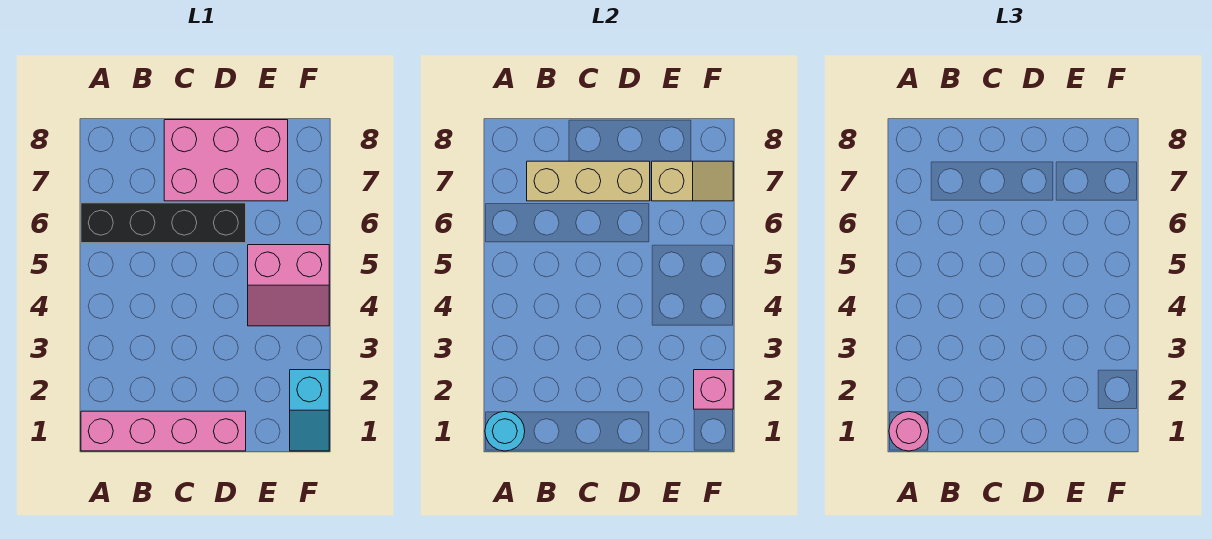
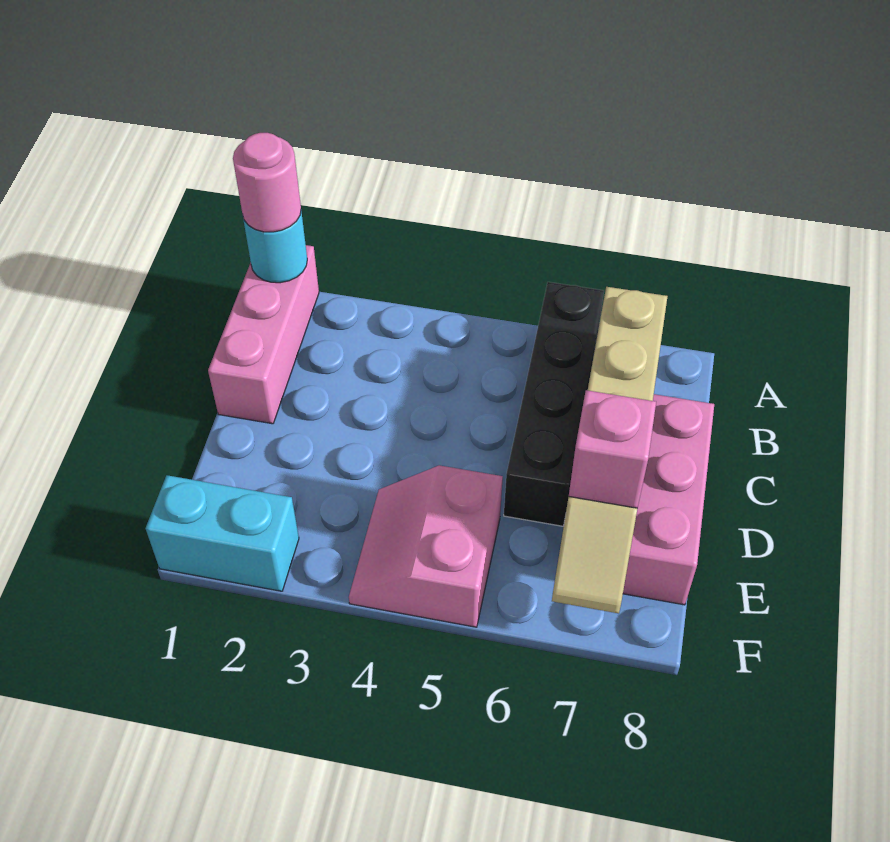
pink 1x4 brick [81,411,246,451] -> pink 1x3 brick [208,245,319,424]
cyan 1x2 slope [290,370,329,451] -> cyan 1x2 brick [146,475,299,591]
pink 1x1 brick [694,370,733,409] -> pink 1x1 brick moved to [569,390,656,508]

